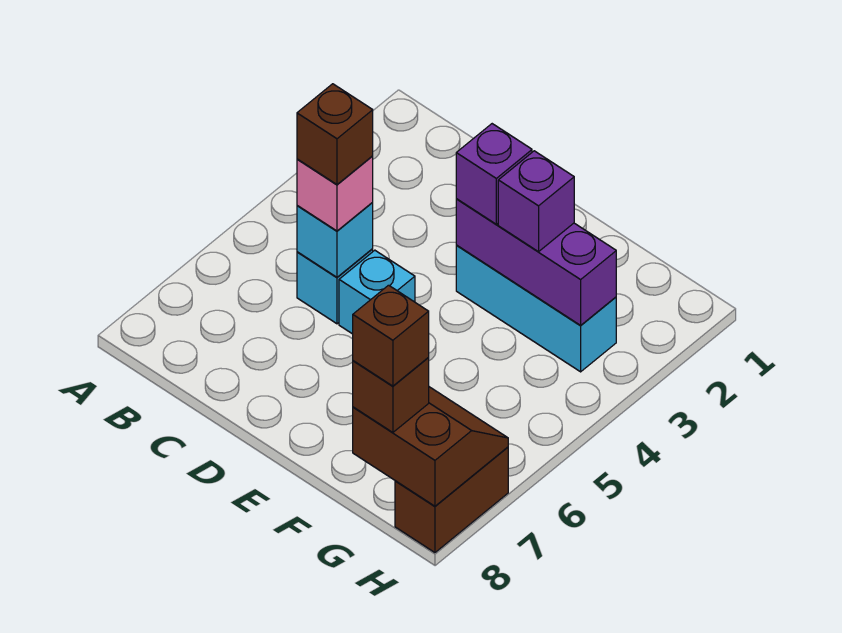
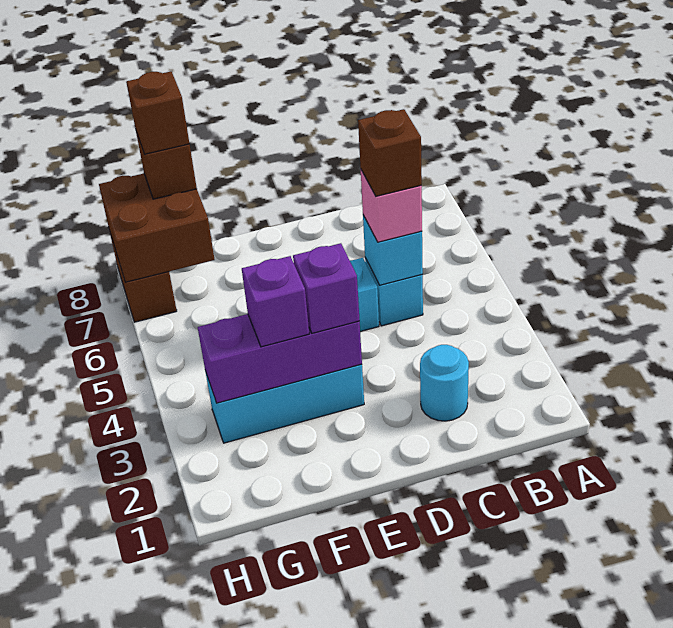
none -> cyan 1x1 round brick [420,345,469,421]
brown 2x2 slope [353,387,508,506] -> brown 2x2 brick [99,173,215,282]

